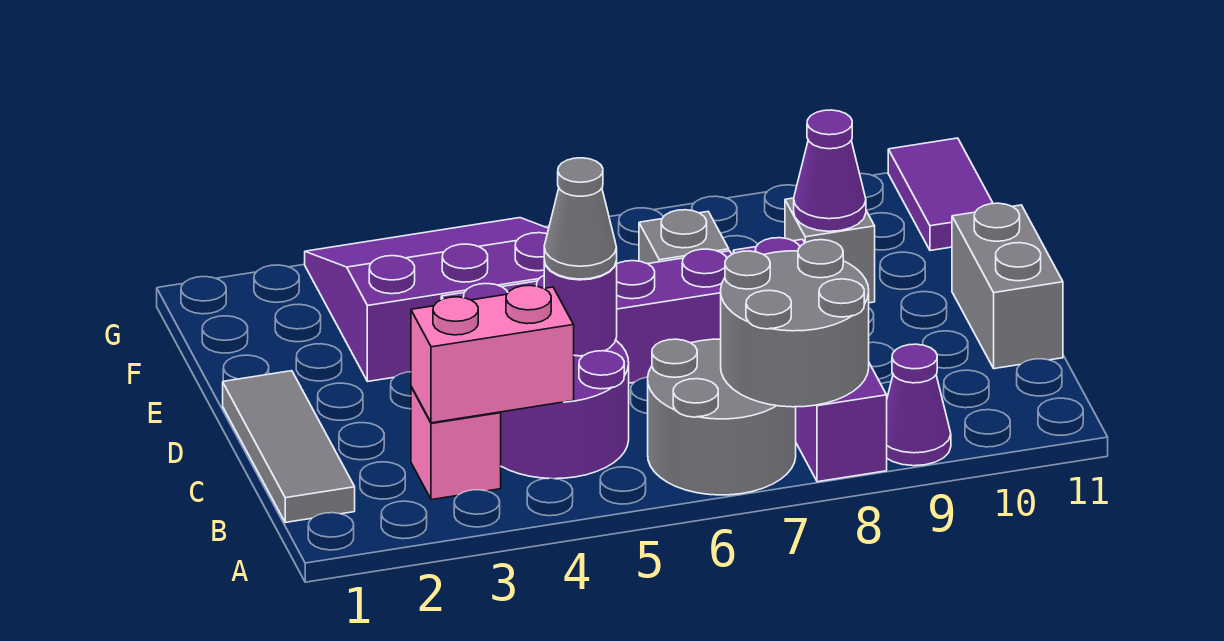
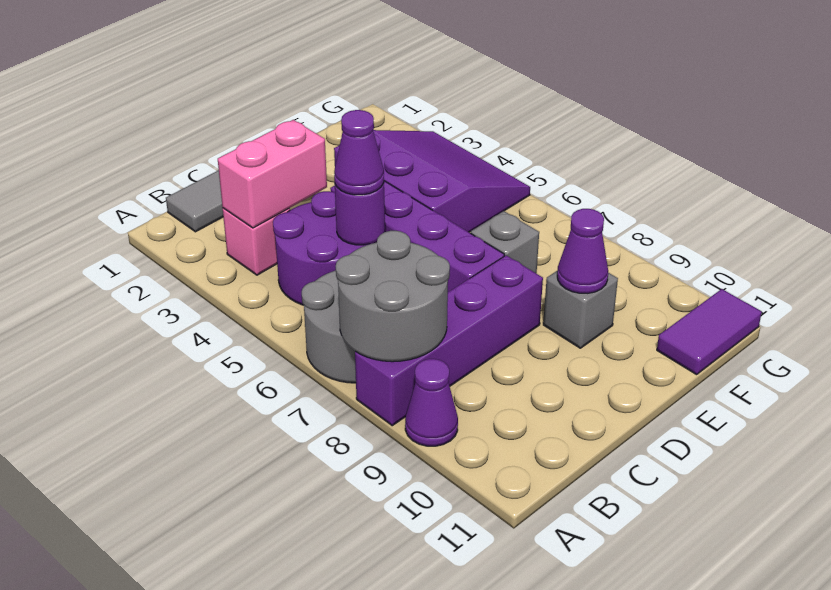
pink 1x2 brick [411,285,574,423] -> pink 1x2 brick turned to [218,120,327,228]
grey 1x1 cone [544,158,617,279] -> purple 1x1 cone [334,110,384,195]
grey 1x2 brick [952,203,1063,369] -> none

